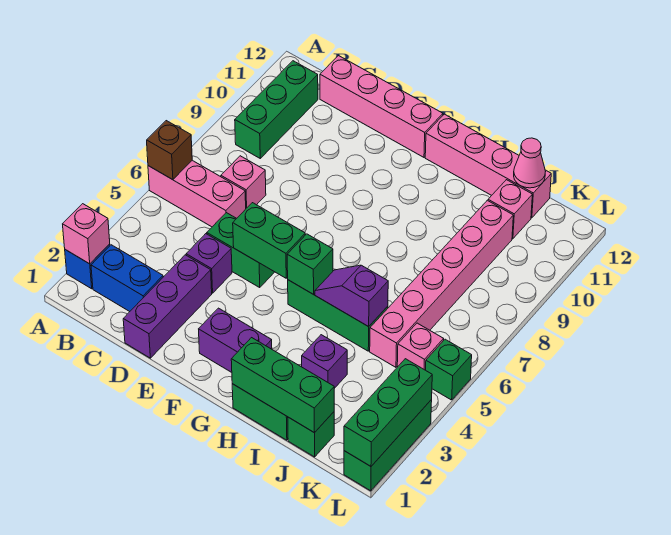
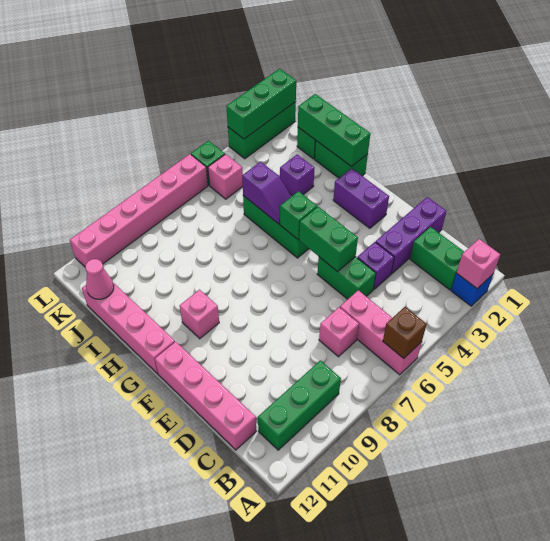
blue 1x2 brick [91,245,163,312] -> green 1x2 brick [410,227,464,290]
pink 1x6 brick [370,200,513,367] -> pink 1x6 brick moved to [70,154,208,267]
pink 1x1 brick [488,180,532,239] -> pink 1x1 brick moved to [180,290,219,339]

